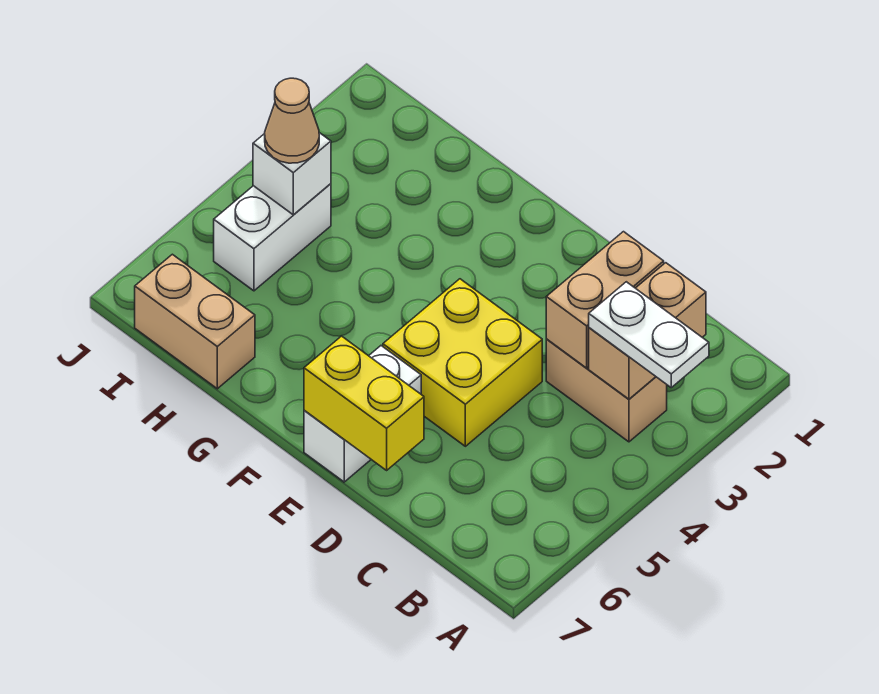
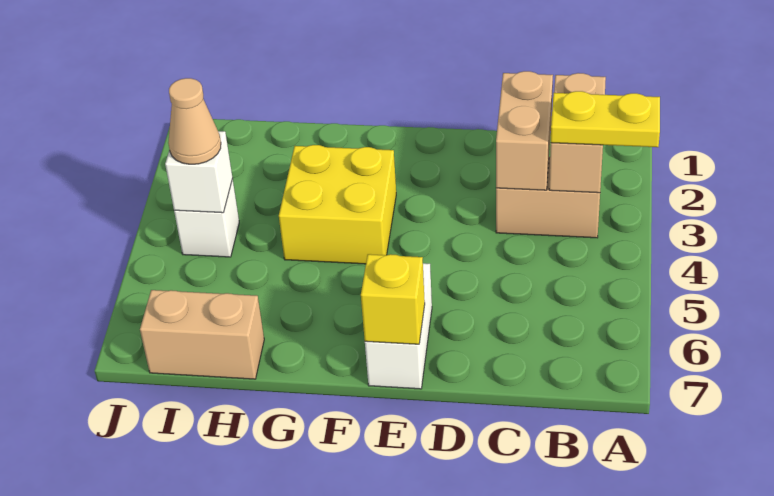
white 1x2 plate [589,282,709,387] -> yellow 1x2 plate [551,91,660,147]
yellow 2x2 brick [383,279,542,446] -> yellow 2x2 brick moved to [279,145,396,264]
yellow 1x2 brick [304,336,424,470] -> yellow 1x1 brick [361,254,425,344]
white 1x2 brick [214,184,331,291] -> white 1x1 brick [174,179,239,257]

